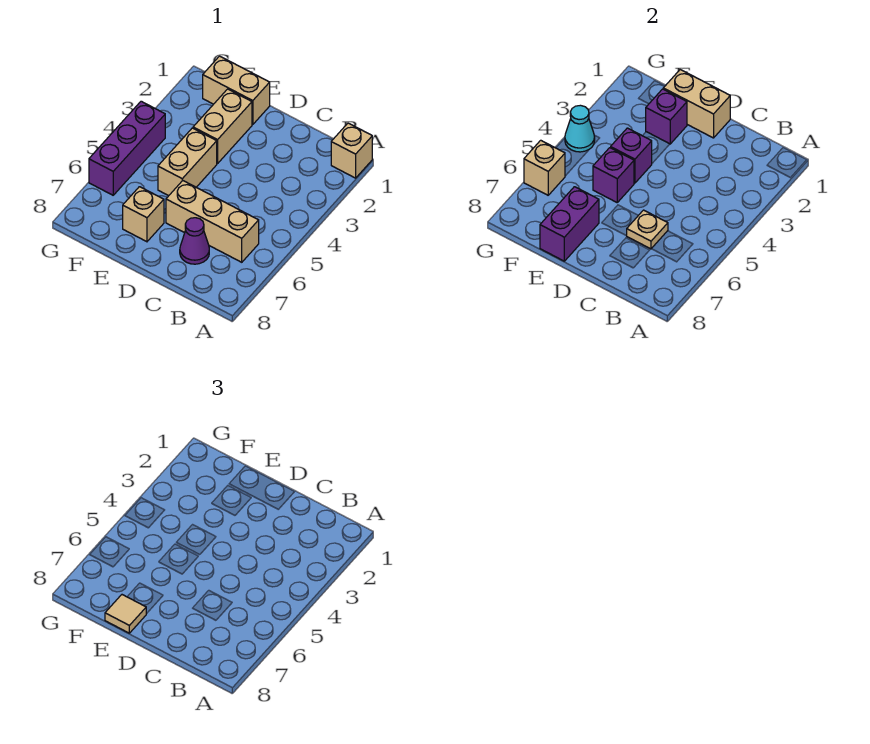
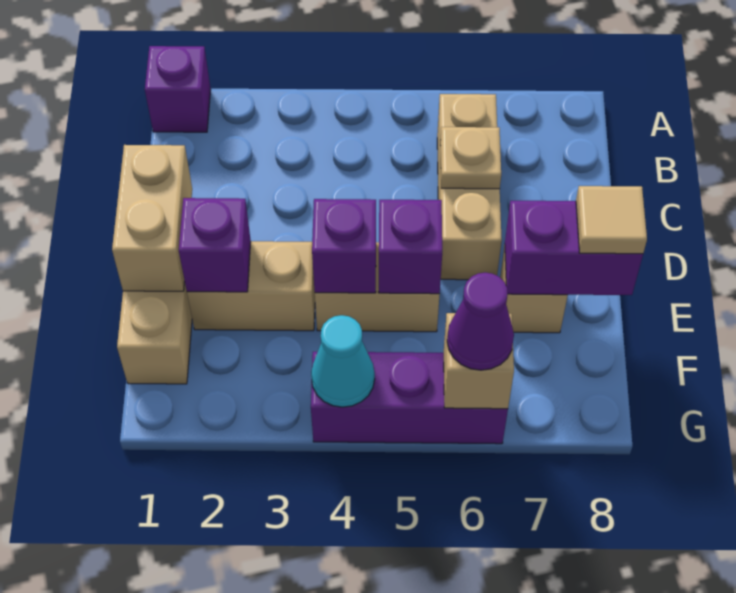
tan 1x1 brick [331,123,372,178] -> purple 1x1 brick [145,46,211,132]
purple 1x1 cone [180,218,209,264] -> purple 1x1 cone moved to [447,273,514,370]

